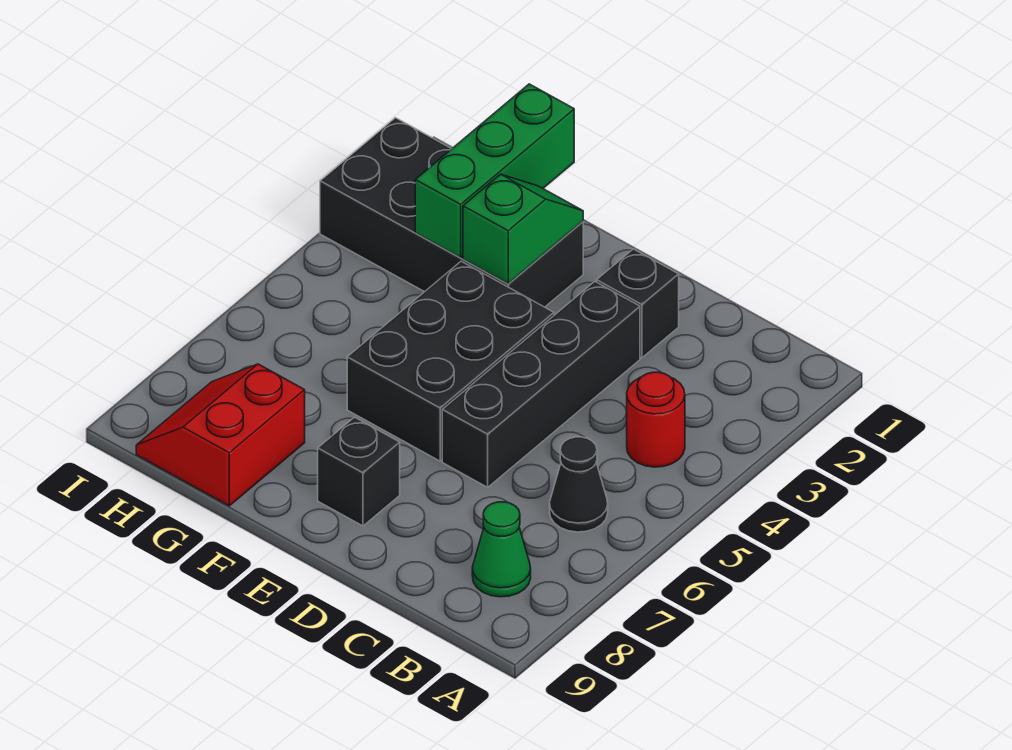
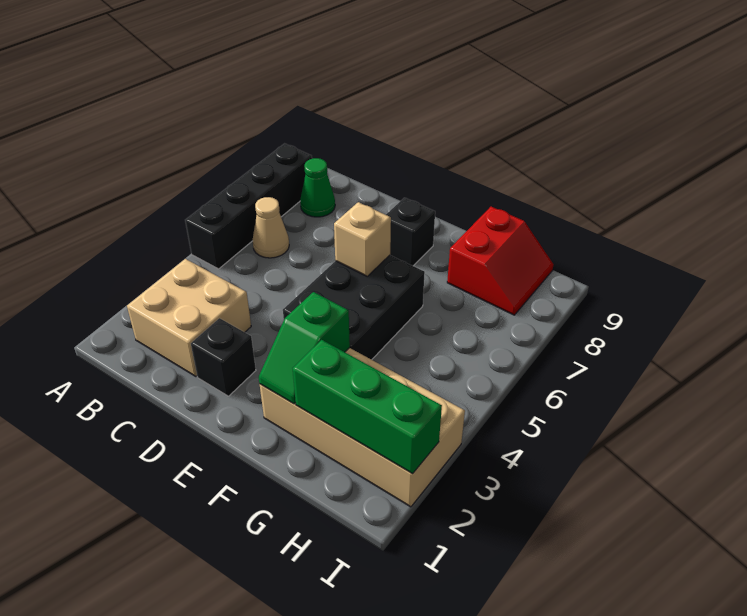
none -> tan 2x2 brick [127,259,251,376]
red 1x1 round brick [627,372,685,467] -> none
black 1x1 cone [550,437,608,532] -> tan 1x1 cone [253,197,289,258]
black 1x4 brick [442,282,640,487] -> black 1x4 brick moved to [185,144,312,269]
none -> tan 1x1 brick [334,202,391,276]
black 2x4 brick [320,118,583,307] -> tan 2x4 brick [260,348,465,507]
green 1x3 brick [415,84,574,258] -> green 1x3 brick turned to [293,340,442,473]

